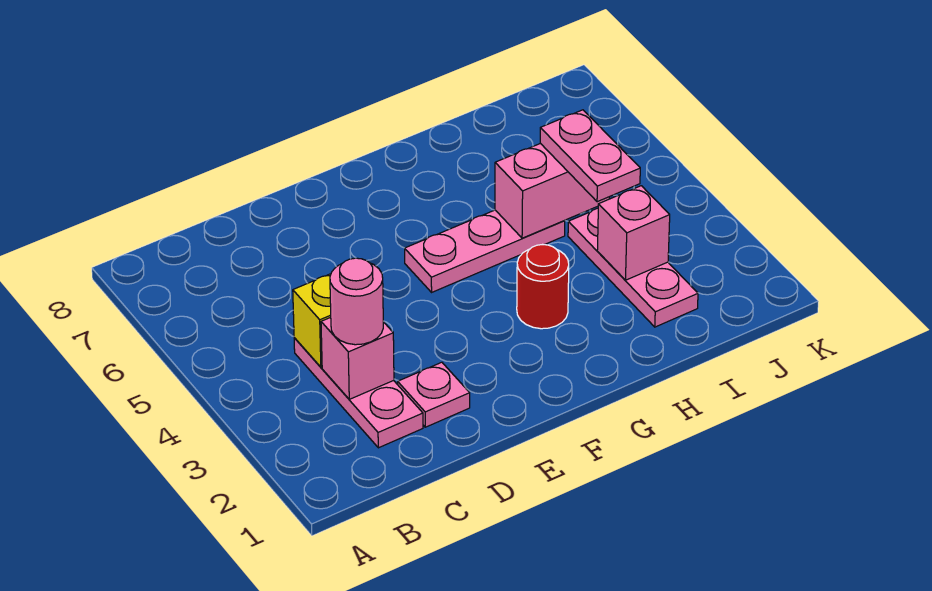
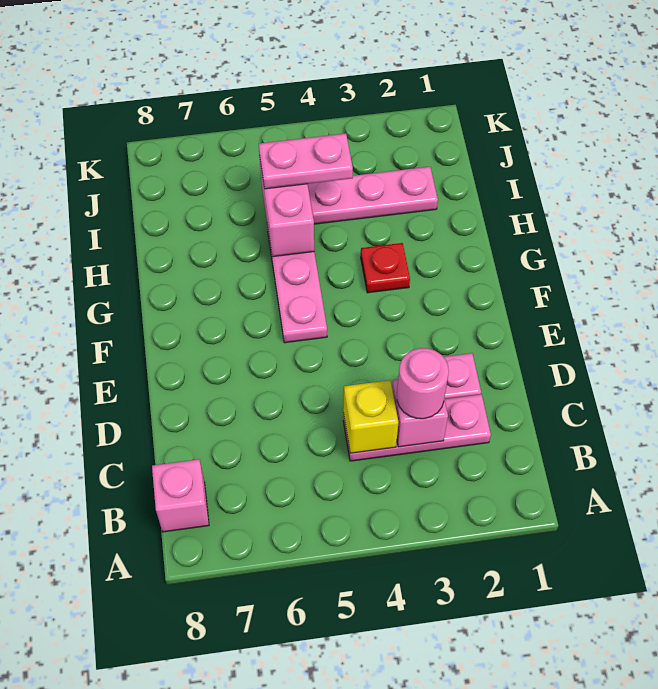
red 1x1 round brick [517,245,569,329] -> red 1x1 plate [361,243,410,293]
pink 1x1 brick [597,186,670,280] -> pink 1x1 brick moved to [152,459,209,532]

